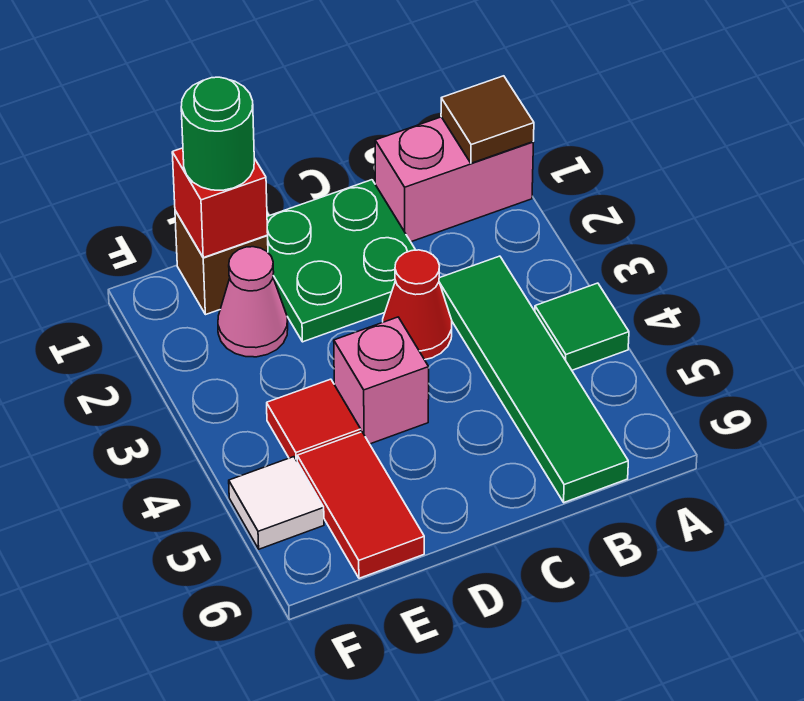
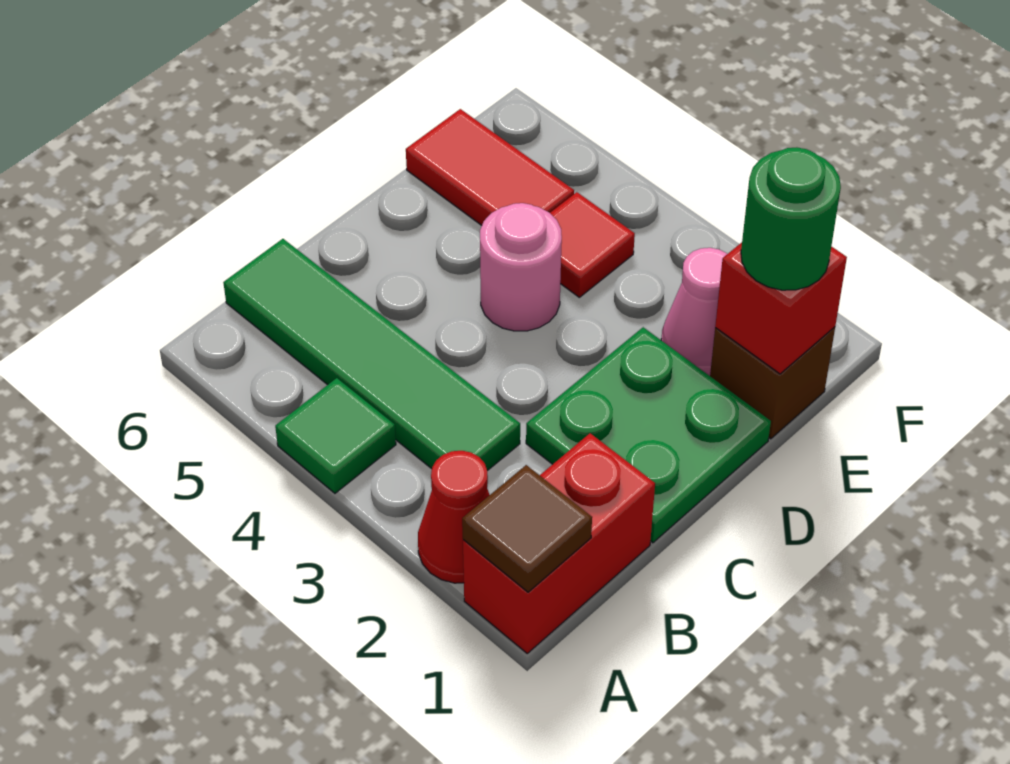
pink 1x2 brick [375,117,534,242] -> red 1x2 brick [463,433,655,653]
red 1x1 cone [383,250,452,360] -> red 1x1 cone moved to [418,451,490,583]
pink 1x1 brick [334,317,429,444] -> pink 1x1 round brick [480,203,562,331]
white 1x1 tile [229,457,324,549] -> none

